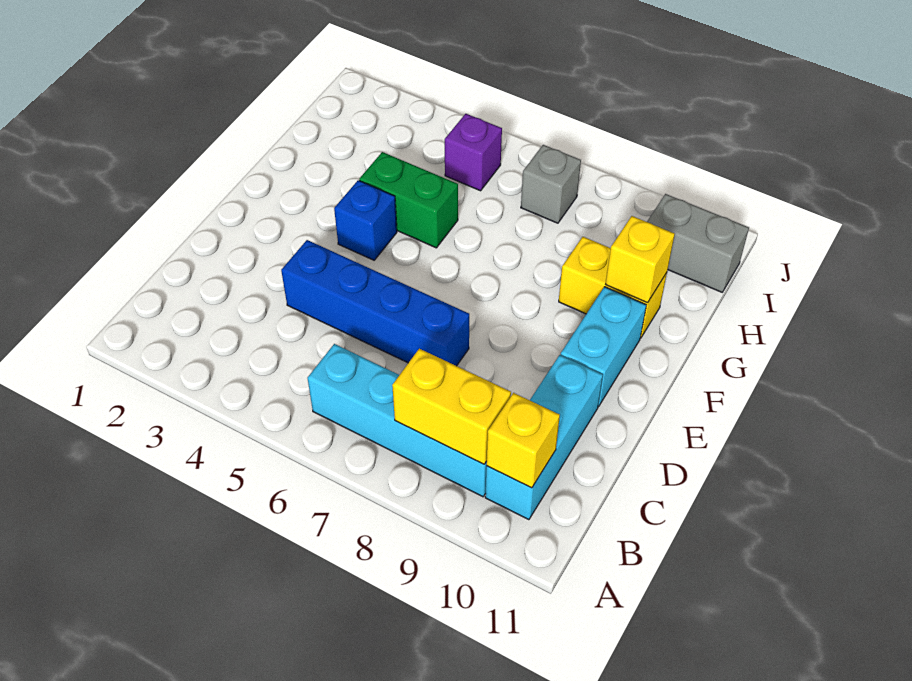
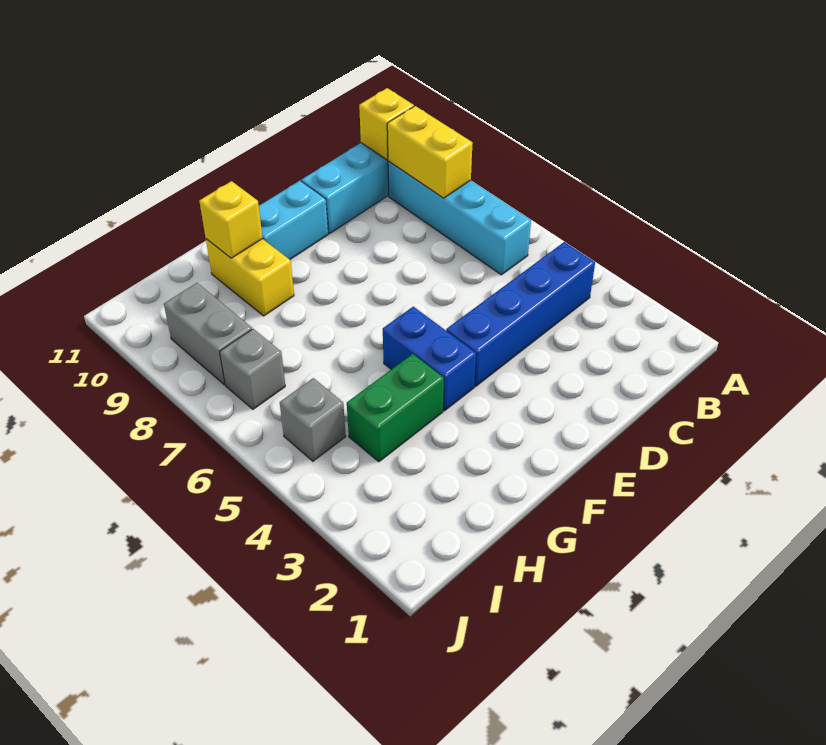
blue 1x4 brick [281,240,469,366] -> blue 1x4 brick turned to [446,242,595,386]
blue 1x1 brick [334,180,397,260] -> blue 1x2 brick [383,307,476,411]
green 1x2 brick [359,152,458,248] -> green 1x2 brick turned to [347,354,444,462]
purple 1x1 brick [445,114,502,191] -> grey 1x1 brick [280,378,346,461]
grey 1x2 brick [647,194,749,292] -> grey 1x2 brick moved to [164,283,252,385]

